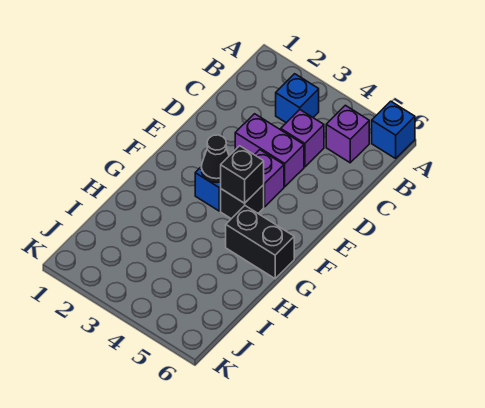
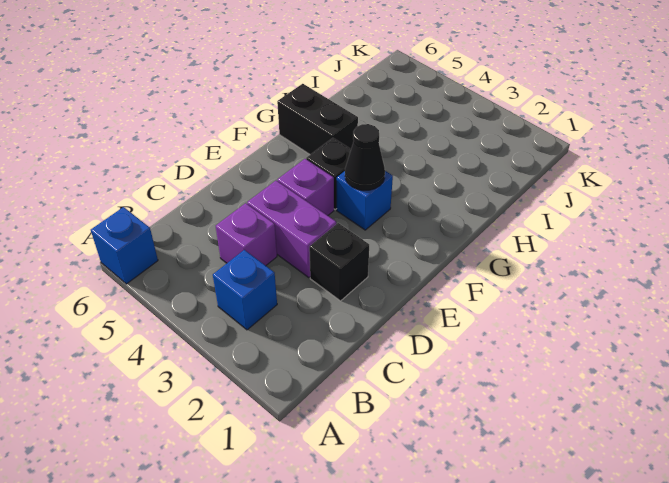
purple 1x1 brick [326,105,369,163] -> none
black 1x1 brick [221,146,264,203] -> black 1x1 brick moved to [309,223,369,301]

